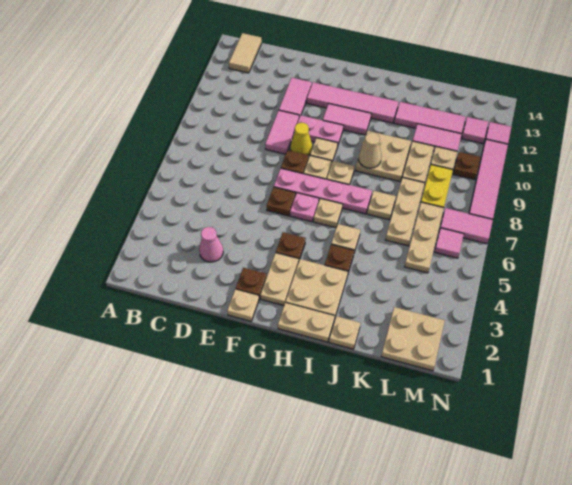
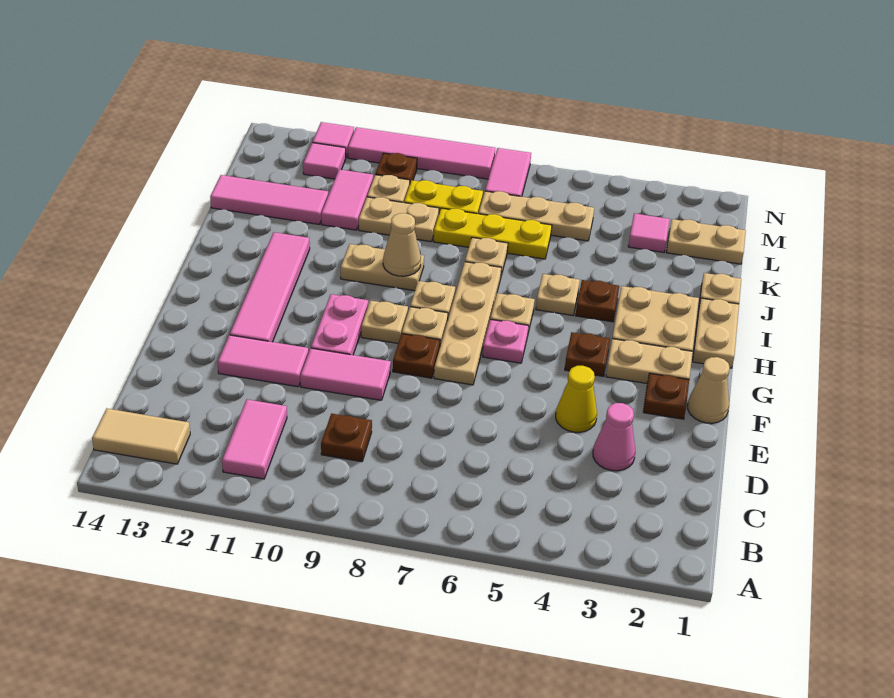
tan 1x1 plate [227,289,259,321] -> tan 1x1 cone [687,357,730,423]
brown 1x1 plate [267,187,296,216] -> brown 1x1 plate moved to [321,414,372,462]
pink 1x4 plate [274,168,372,214] -> tan 1x4 plate [434,262,502,385]
yellow 1x1 cone [290,123,312,155] -> yellow 1x1 cone moved to [556,366,597,432]
pink 1x2 tile [323,104,371,135] -> pink 1x2 tile moved to [222,400,287,479]
tan 2x2 plate [355,131,411,181] -> tan 1x2 plate [341,244,424,291]
pink 1x3 tile [394,102,466,134] -> pink 1x3 tile turned to [210,175,328,224]
tan 1x3 plate [385,177,425,246] -> yellow 1x3 plate [433,208,552,259]
tan 2x2 plate [381,307,445,371] -> tan 1x2 plate [666,219,746,264]
pink 1x1 tile [434,228,464,258] -> pink 1x1 tile moved to [628,213,670,252]

